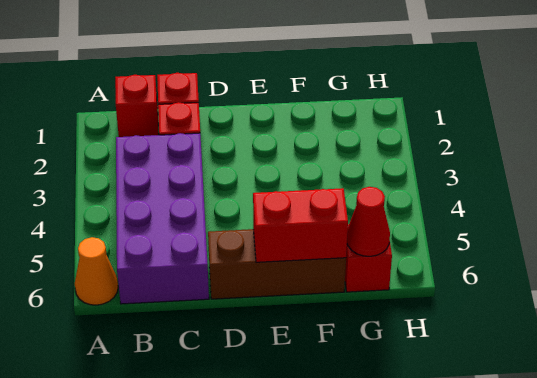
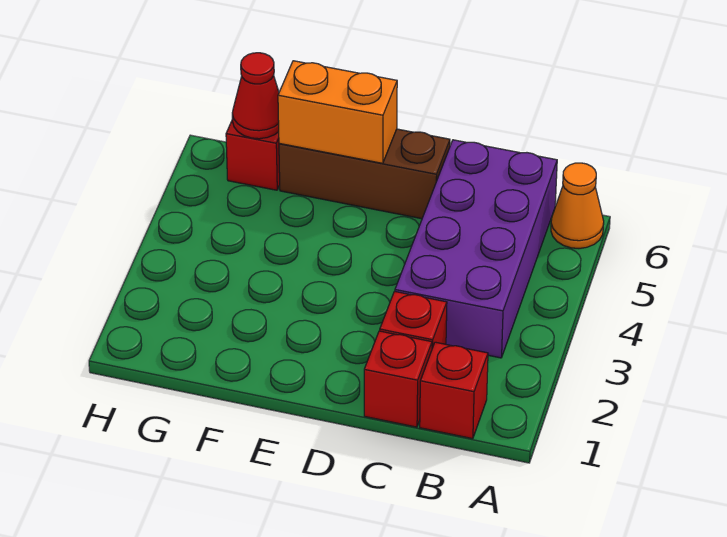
red 1x2 brick [253,188,348,262] -> orange 1x2 brick [278,61,397,163]

